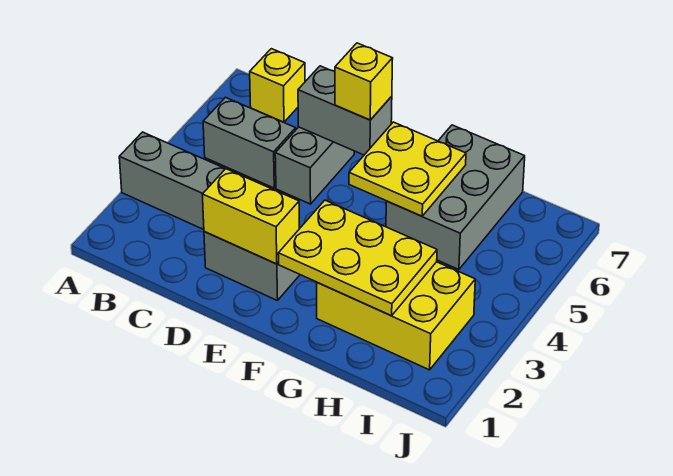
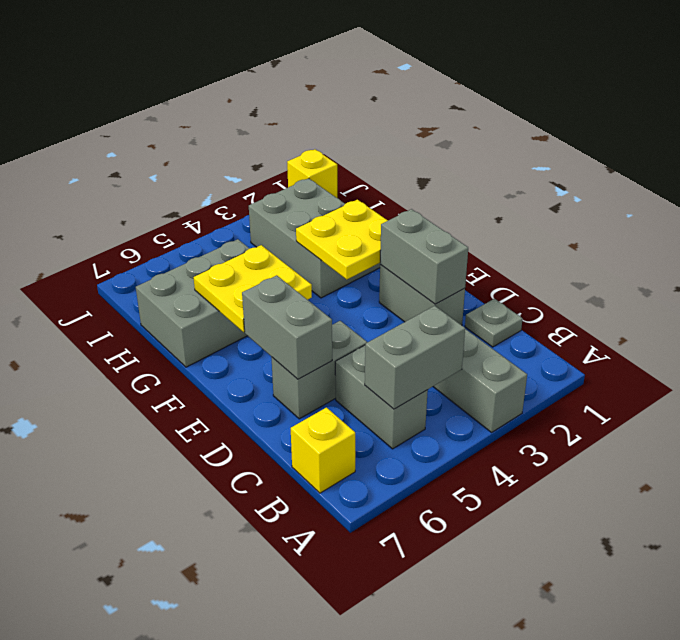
none -> grey 1x2 brick [365,306,465,409]
none -> grey 1x1 plate [465,299,523,347]
yellow 1x2 brick [202,169,299,264] -> grey 1x2 brick [380,209,468,304]
yellow 1x1 brick [335,43,393,120] -> yellow 1x1 brick moved to [287,149,337,198]
yellow 2x3 plate [278,200,437,316] -> yellow 2x2 plate [296,200,388,279]
yellow 2x3 brick [317,262,475,370] -> grey 2x3 brick [249,178,380,298]

